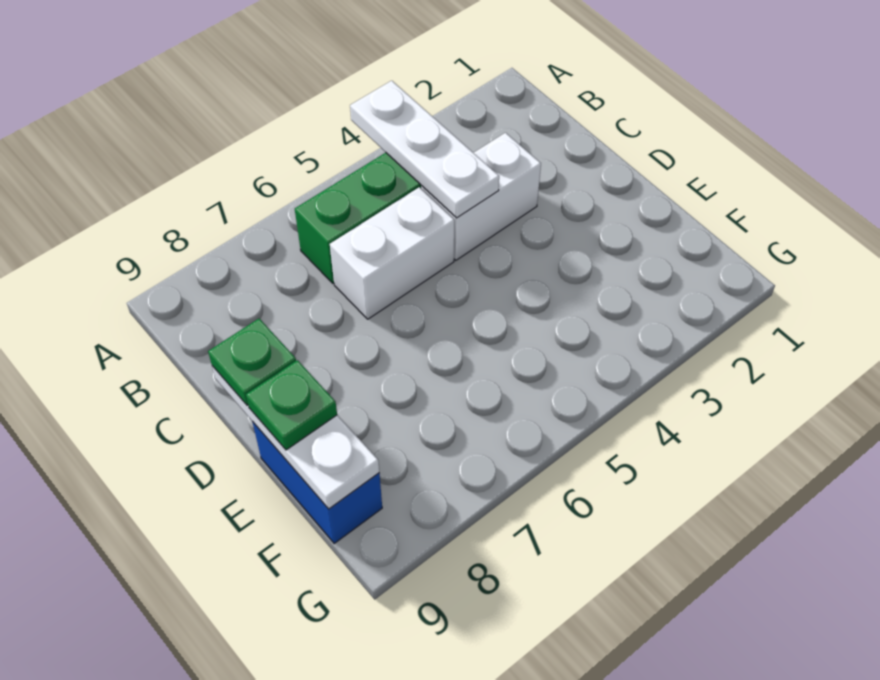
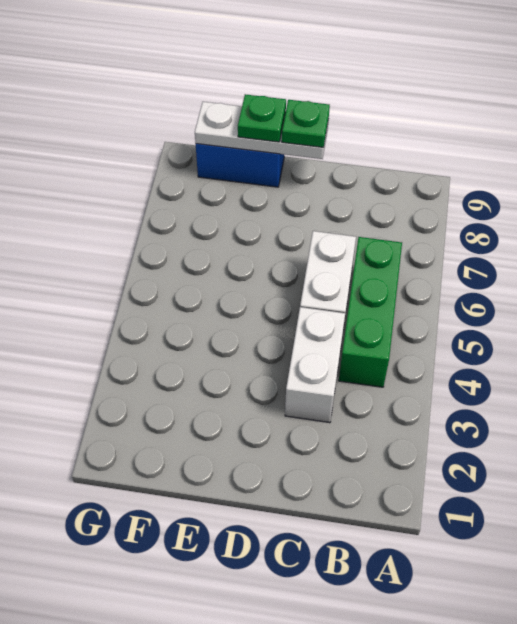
white 1x3 plate [350,81,499,218] -> none

